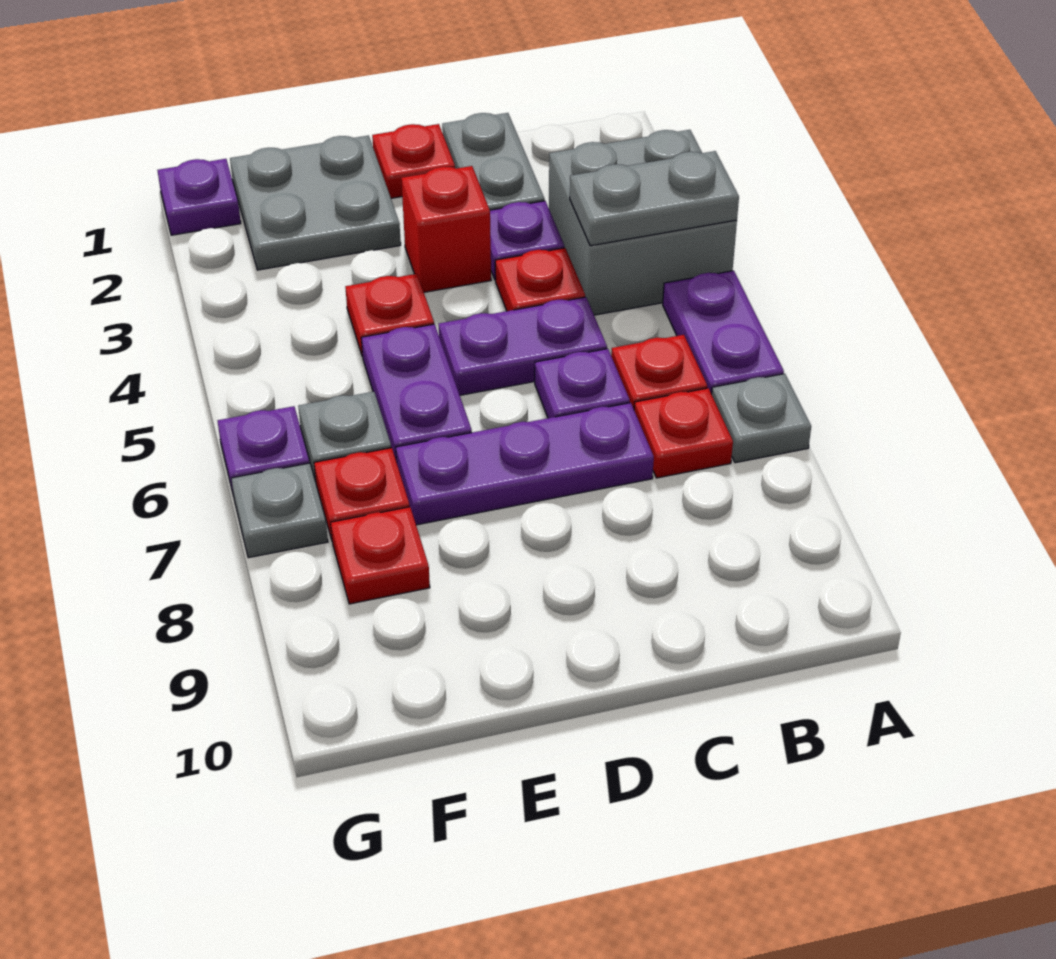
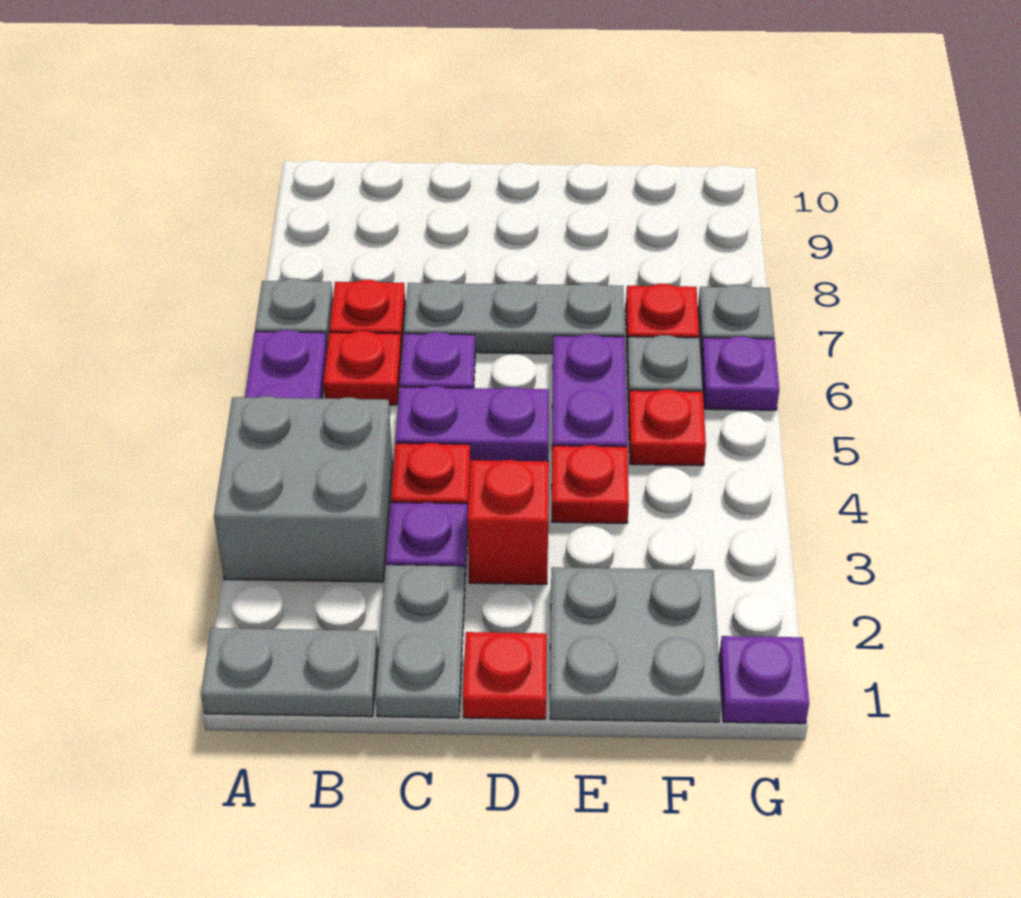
grey 1x2 plate [570,151,739,246] -> grey 1x2 plate moved to [201,628,378,717]
purple 1x3 plate [396,403,654,525] -> grey 1x3 plate [404,281,625,354]
red 1x1 plate [331,507,430,604] -> red 1x1 plate moved to [628,389,706,466]

